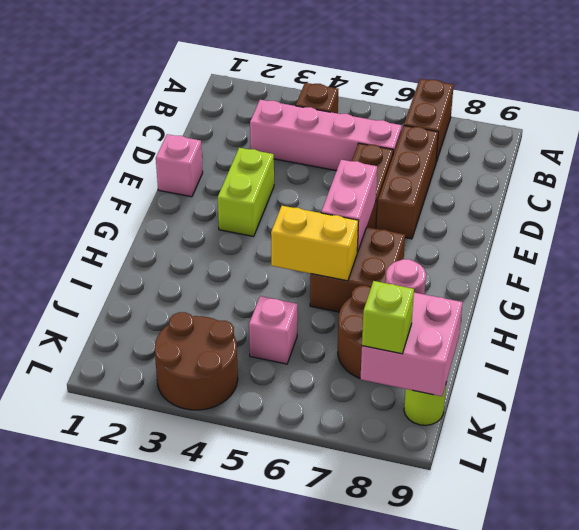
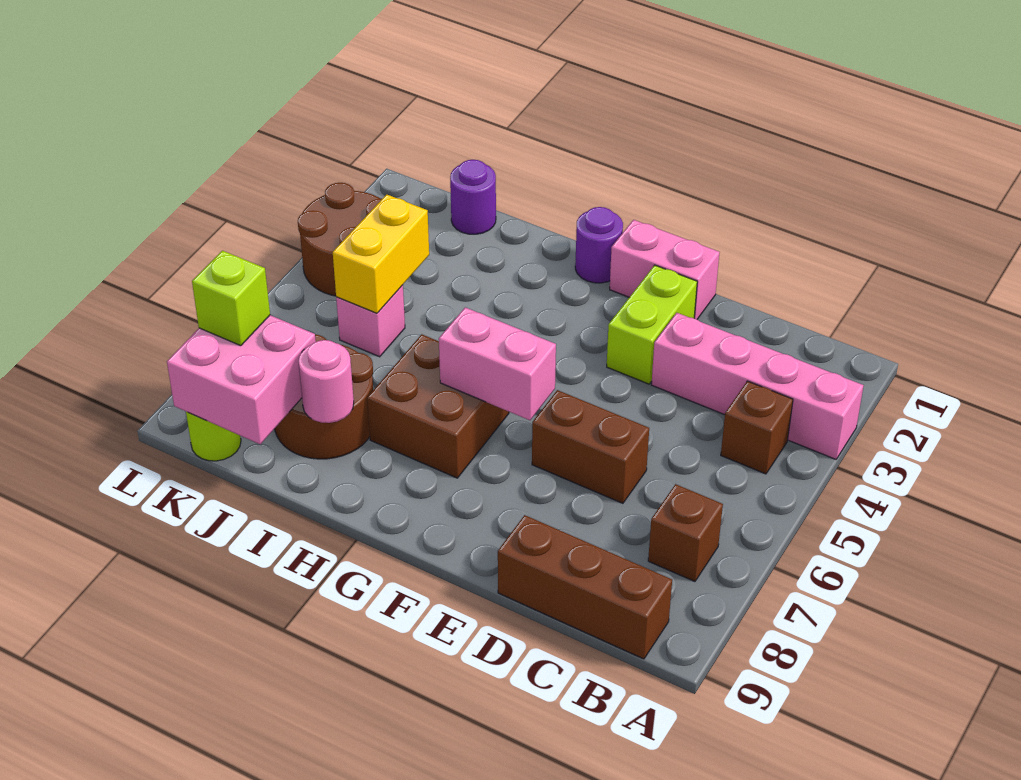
brown 1x2 brick [404,79,454,162] -> brown 1x1 brick [648,484,723,581]
pink 1x4 brick [250,100,402,171] -> pink 1x4 brick turned to [651,313,864,459]
brown 1x3 brick [377,126,438,239] -> brown 1x3 brick moved to [498,515,672,659]
pink 1x1 brick [156,134,203,197] -> pink 1x2 brick [610,220,720,319]
lime 1x2 brick [218,148,274,236] -> lime 1x2 brick turned to [607,265,697,384]
none -> purple 1x1 round brick [575,207,623,283]
yellow 1x2 brick [271,206,358,281] -> yellow 1x2 brick moved to [333,195,429,313]
none -> purple 1x1 round brick [450,160,496,234]

